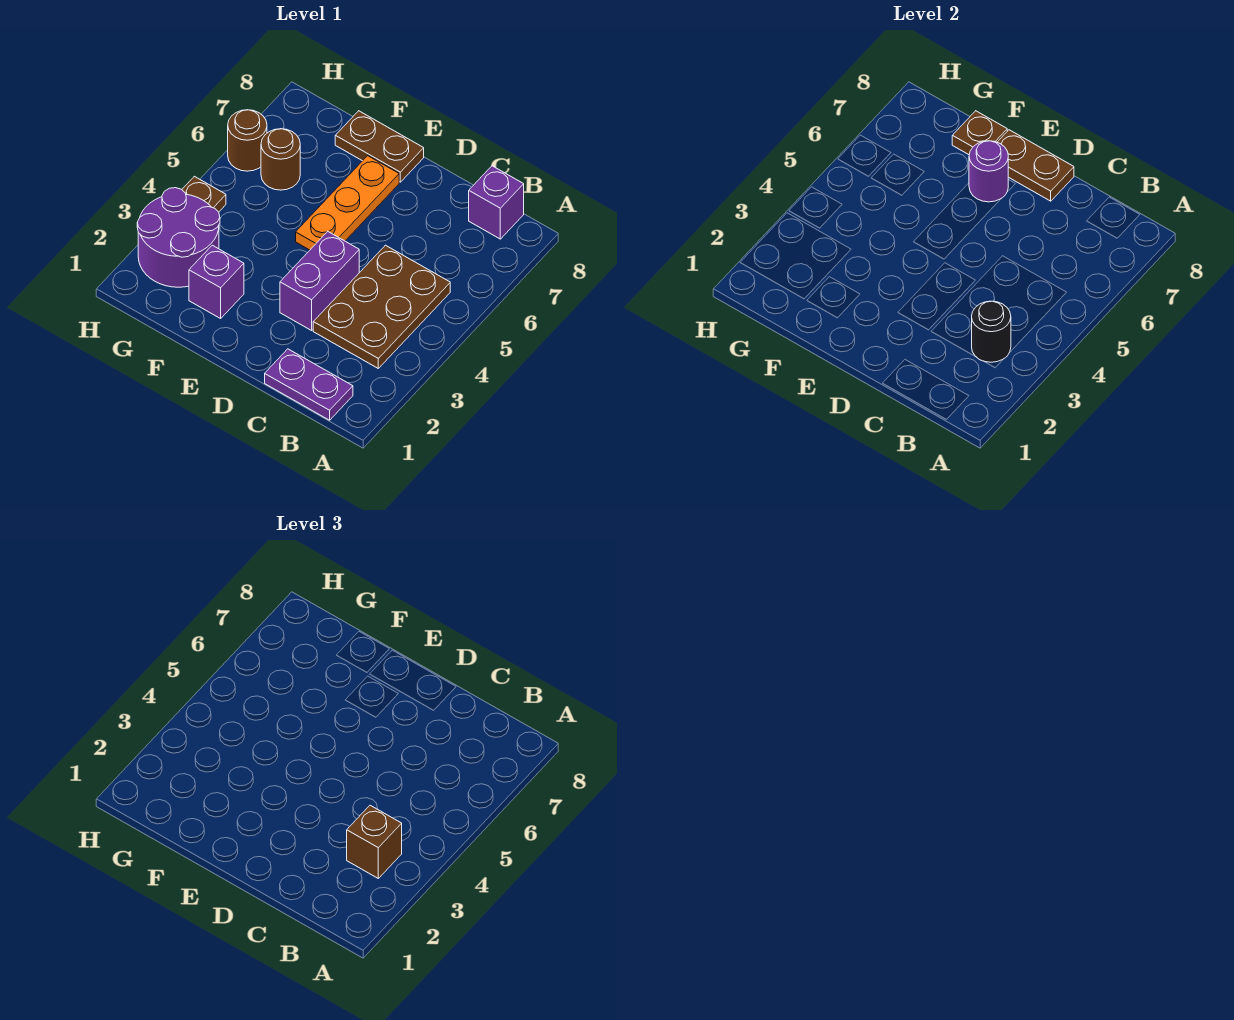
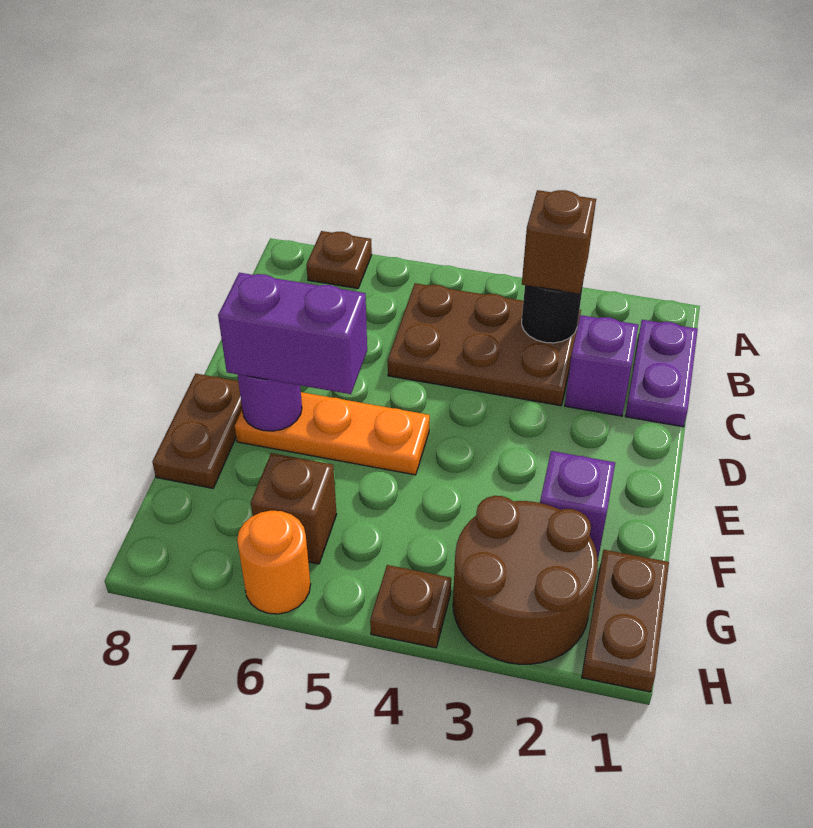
purple 1x1 brick [469,166,524,239] -> purple 1x1 brick moved to [565,315,638,416]
purple 1x2 brick [280,232,359,330] -> purple 1x2 brick moved to [218,273,367,394]
brown 1x2 plate [997,130,1074,201] -> brown 1x2 plate moved to [582,550,669,692]
brown 1x1 plate [952,111,1007,155] -> brown 1x1 plate moved to [306,231,372,288]
purple 2x2 round brick [137,188,220,287] -> brown 2x2 round brick [453,496,598,664]
brown 1x1 round brick [261,129,300,190] -> brown 1x1 brick [251,453,337,564]
brown 1x1 round brick [228,110,267,171] -> orange 1x1 round brick [237,511,311,614]

